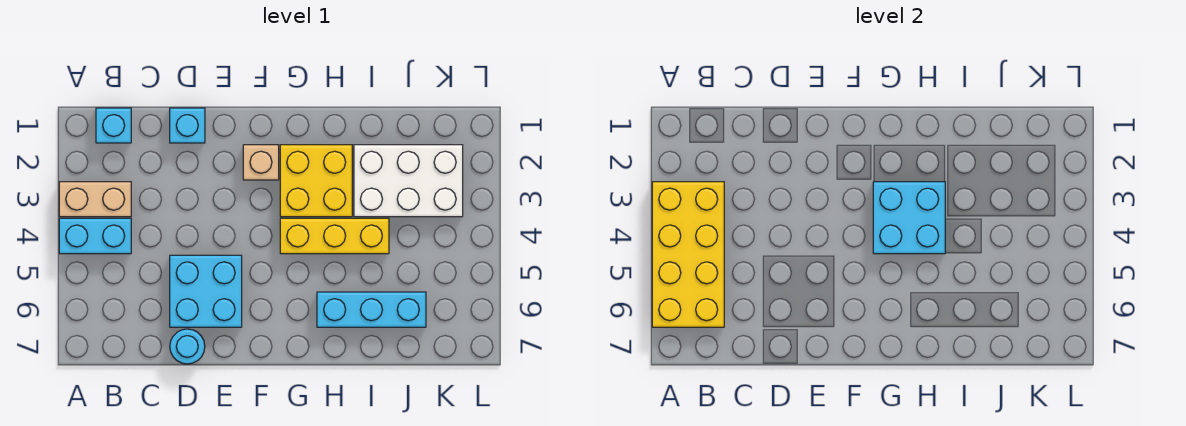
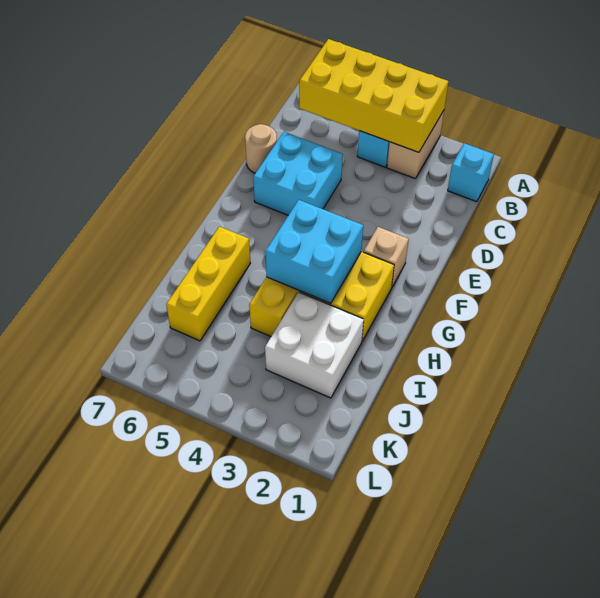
cyan 1x1 brick [170,108,205,143] -> none
cyan 1x1 round brick [170,329,205,364] -> tan 1x1 round brick [245,124,277,173]
cyan 1x3 brick [317,292,426,327] -> yellow 1x3 brick [166,227,250,341]
white 2x3 brick [354,145,463,217] -> white 2x2 brick [265,292,364,398]

